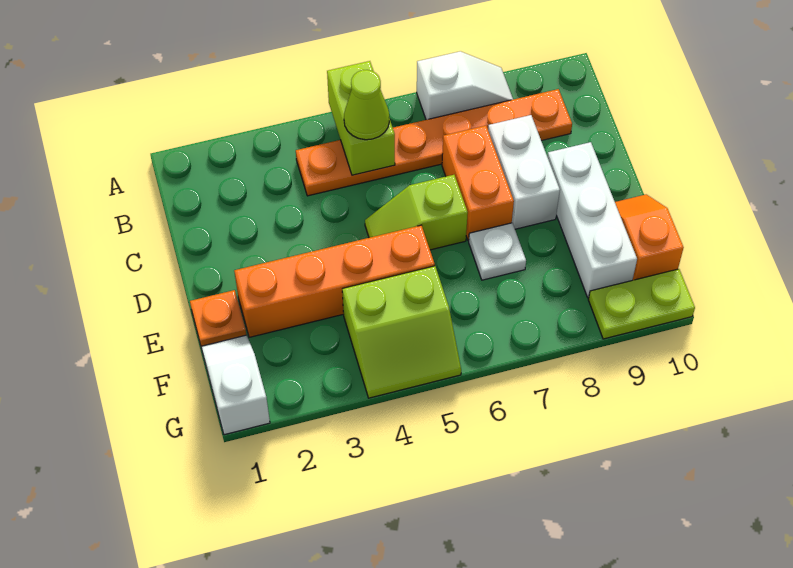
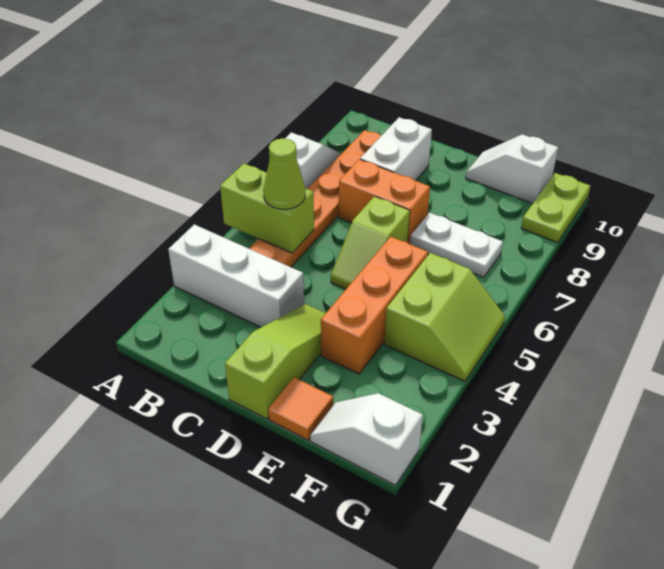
white 1x2 brick [488,115,560,229] -> white 1x2 brick turned to [360,117,432,181]
none -> lime 1x3 slope [225,304,326,419]
white 1x3 brick [547,142,637,298] -> white 1x3 brick moved to [168,224,304,327]
orange 1x1 plate [190,290,246,346] -> orange 1x1 tile [268,377,333,440]
orange 1x4 brick [234,225,435,337] -> orange 1x3 brick [321,236,428,374]
white 1x1 plate [469,223,526,280] -> white 1x2 plate [410,213,503,277]
orange 1x2 slope [615,194,684,280] -> white 1x2 slope [466,134,558,204]

